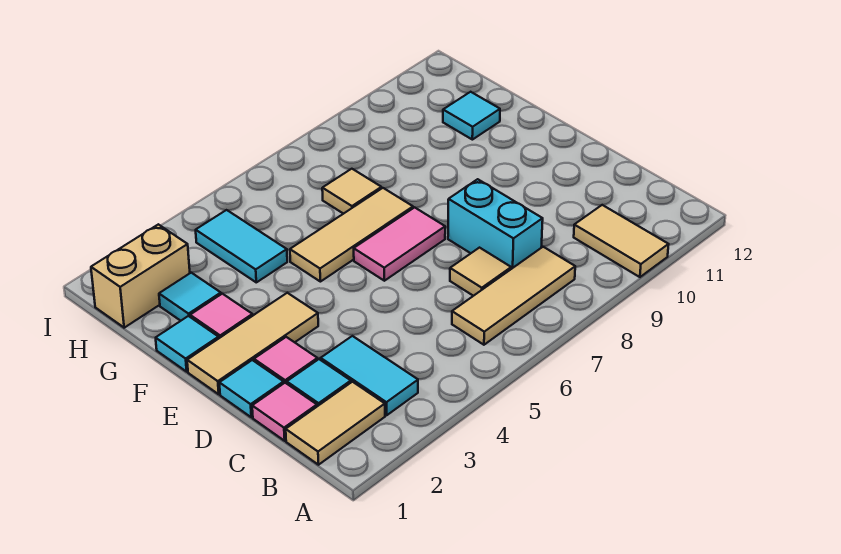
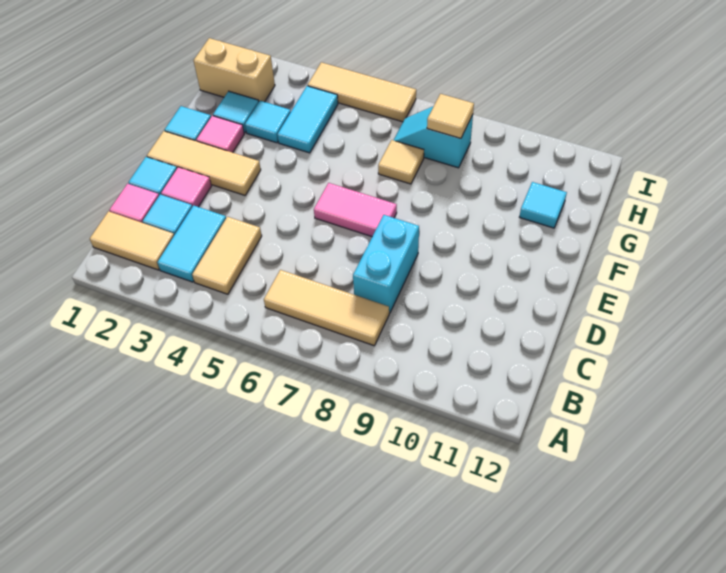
tan 1x2 tile [574,205,669,277] -> tan 1x2 tile moved to [192,217,262,294]
tan 1x1 tile [450,248,511,296] -> tan 1x1 tile moved to [427,94,474,138]
tan 1x3 tile [290,188,413,282] -> tan 1x3 tile moved to [308,62,416,122]
none -> cyan 1x1 tile [245,101,291,143]
none -> cyan 1x2 slope [394,106,473,168]

